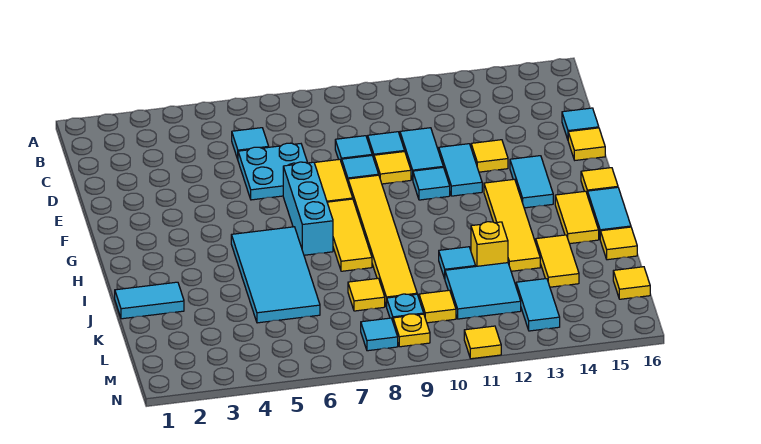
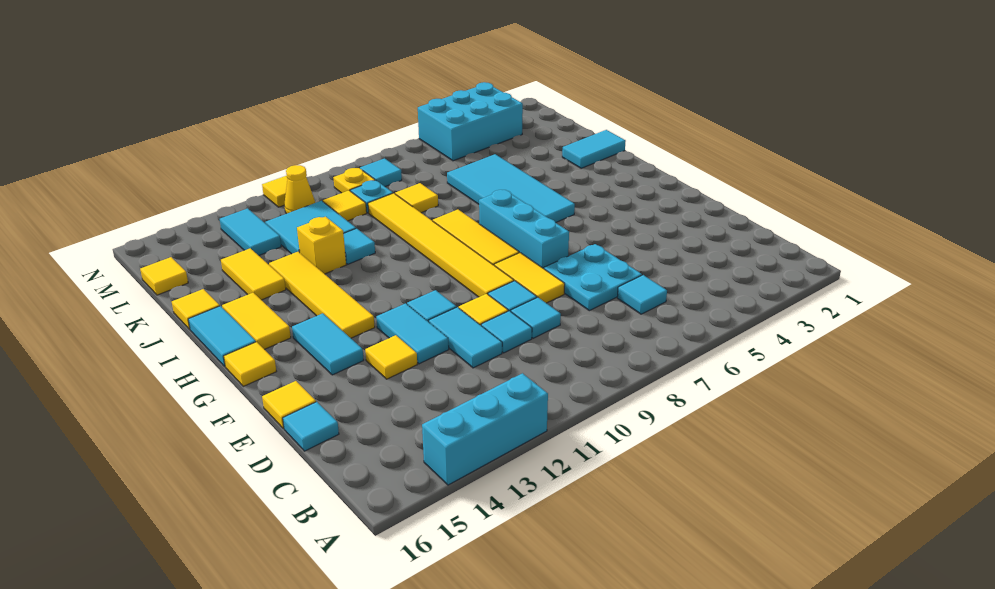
none -> cyan 1x3 brick [422,373,548,485]
none -> cyan 2x3 brick [418,82,523,161]
none -> yellow 1x1 cone [284,165,315,214]

